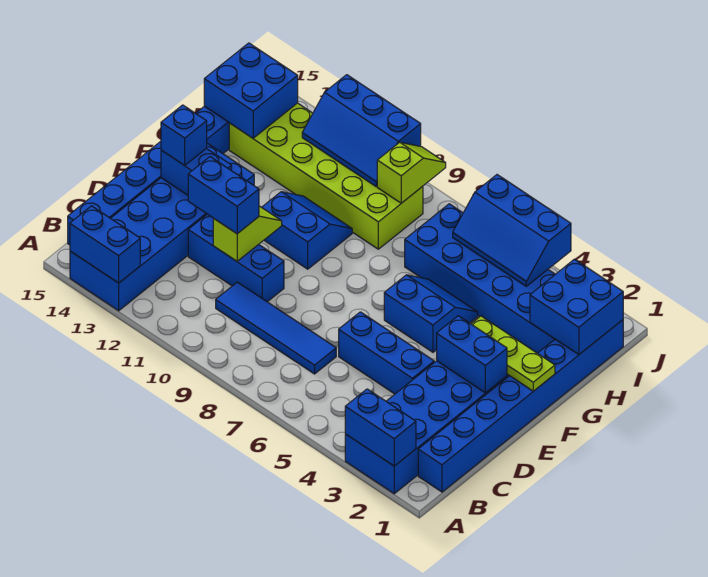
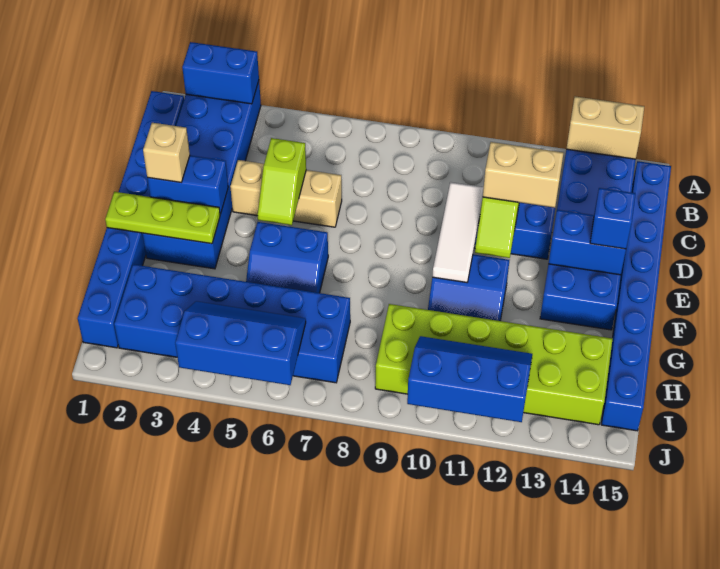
blue 1x2 brick [70,206,140,283] -> tan 1x2 brick [567,96,644,159]
blue 1x4 tile [216,282,336,374] -> none
blue 1x3 brick [339,312,434,394] -> tan 1x3 brick [230,160,342,227]
none -> white 1x3 tile [432,182,484,282]
blue 1x2 brick [188,157,259,234] -> tan 1x2 brick [483,142,563,208]
none -> tan 1x1 brick [143,123,190,182]
blue 2x2 brick [530,259,623,355] -> none
blue 2x2 brick [204,43,298,138] -> none
lime 1x2 slope [377,142,446,203] -> lime 1x2 slope moved to [258,138,306,225]

